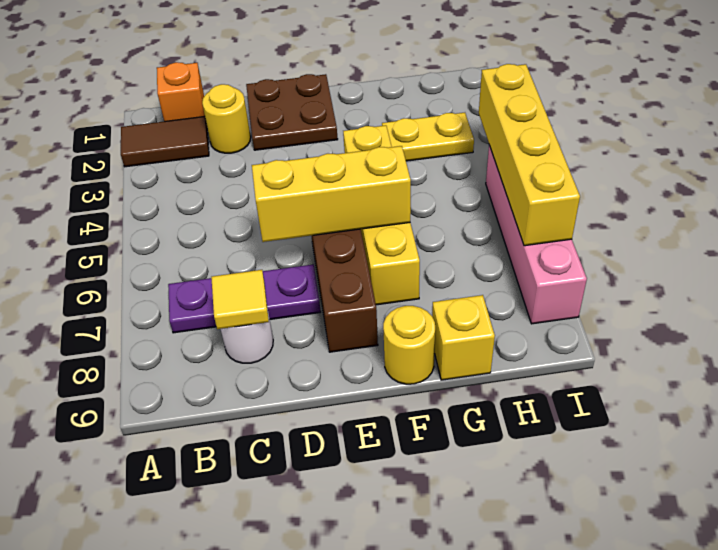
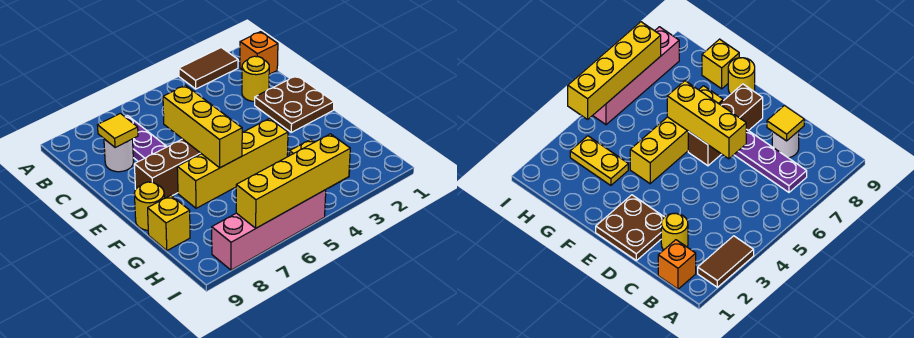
brown 1x2 tile [121,117,209,167] -> brown 1x2 tile turned to [179,48,238,89]

